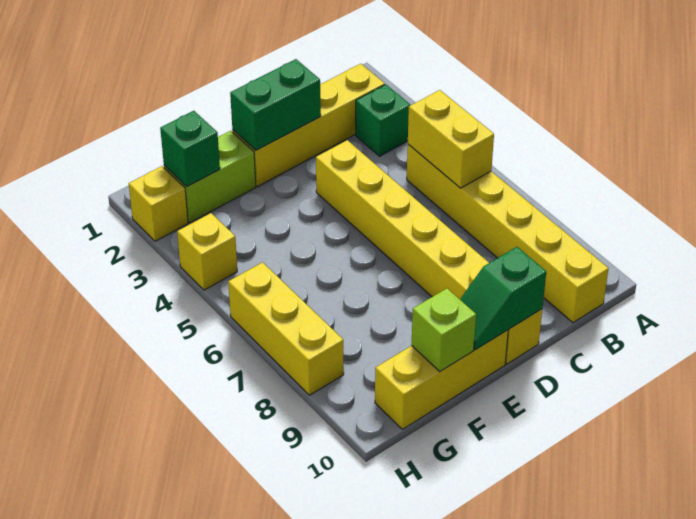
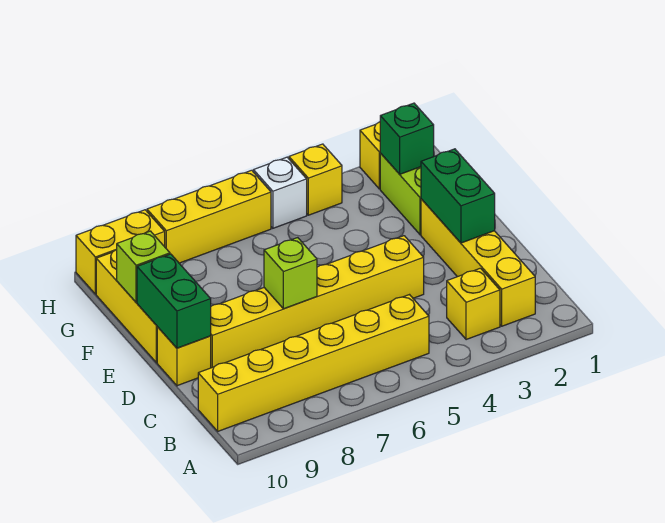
green 1x1 brick [356,85,410,156] -> yellow 1x1 brick [447,268,500,340]
yellow 1x2 brick [408,90,494,188] -> yellow 1x2 brick moved to [76,210,165,294]
none -> lime 1x1 brick [264,238,317,309]
green 1x2 slope [460,247,546,350] -> green 1x2 brick [137,254,211,348]
none -> white 1x1 brick [253,157,307,228]

